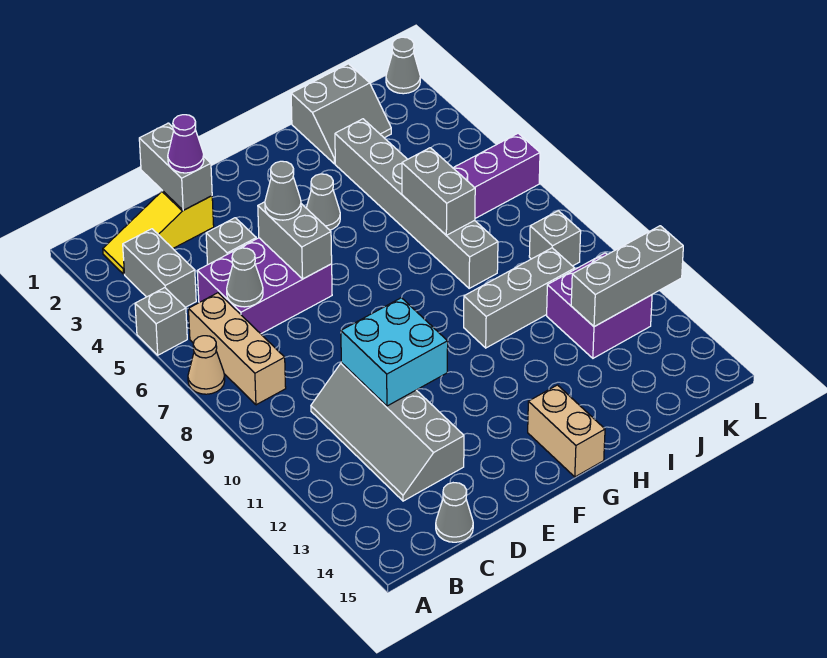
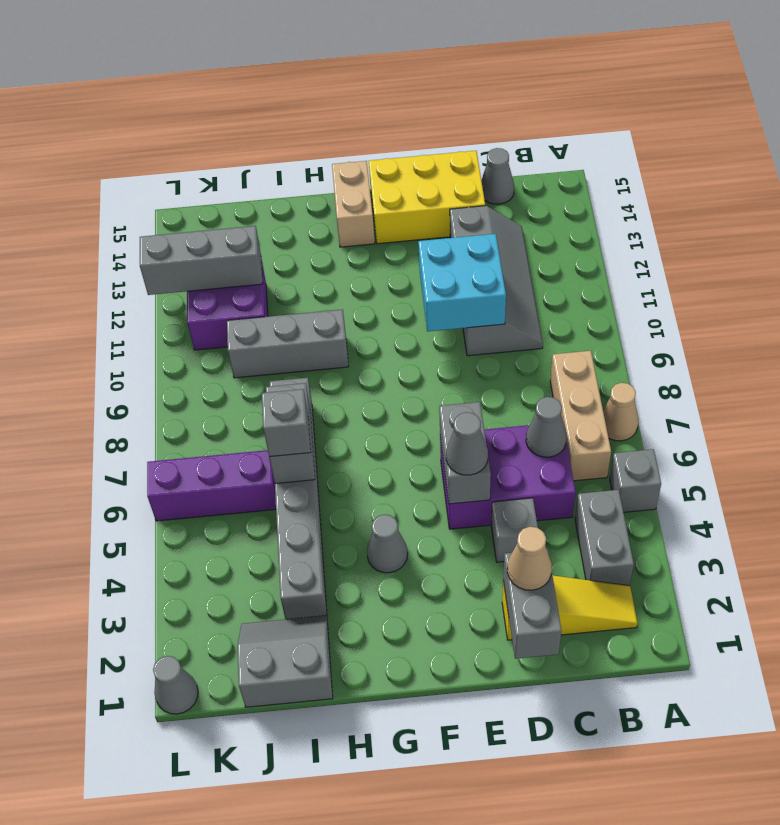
purple 1x1 cone [168,115,204,173] -> tan 1x1 cone [507,527,552,590]
none -> yellow 2x3 brick [369,151,485,244]
grey 1x1 brick [529,211,581,266] -> grey 1x1 brick moved to [262,389,311,457]

